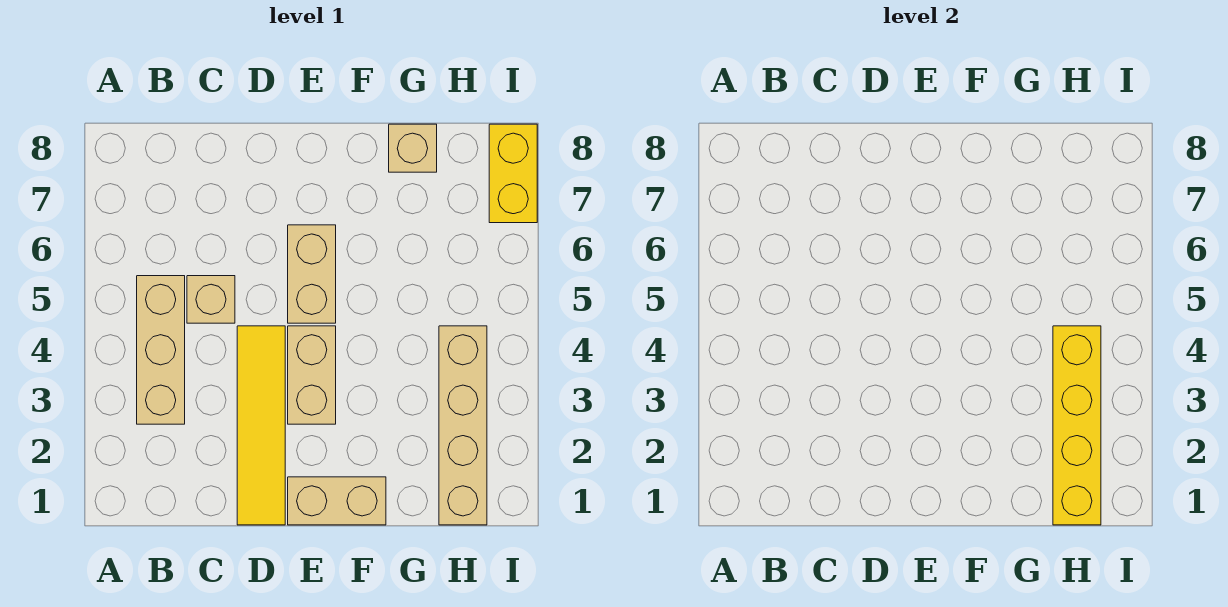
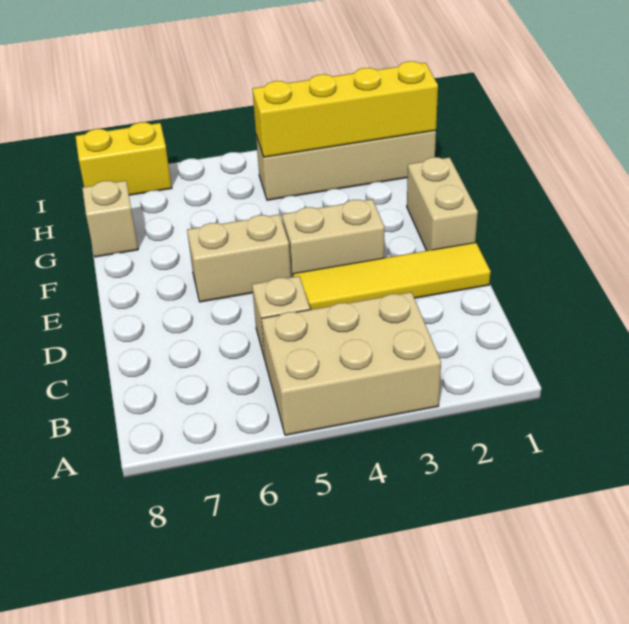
tan 1x3 brick [137,276,185,424] -> tan 2x3 brick [262,292,441,435]

